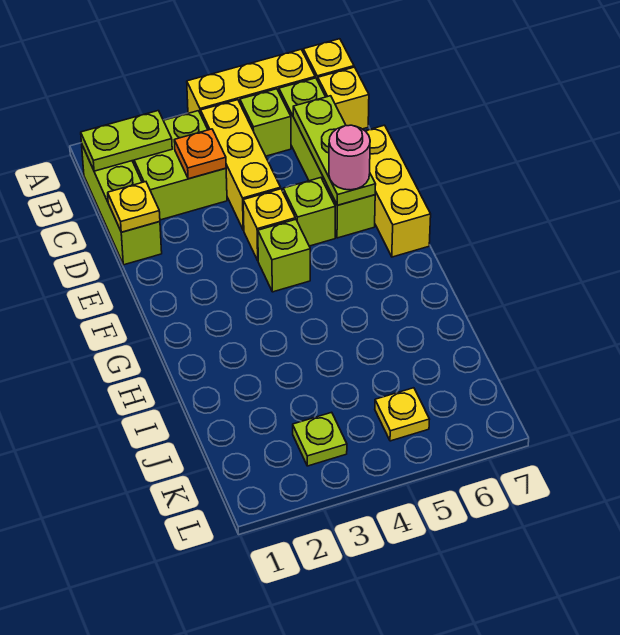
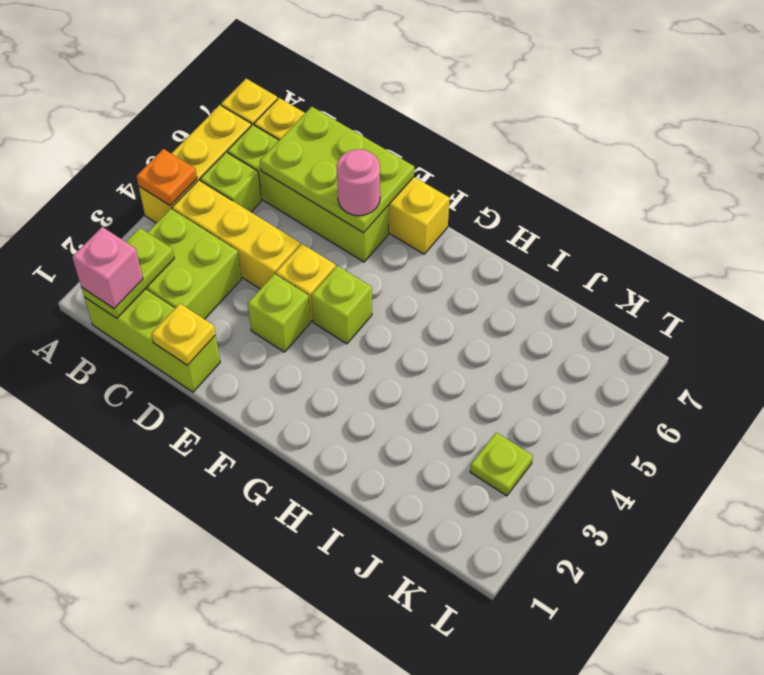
none -> pink 1x1 brick [72,227,143,309]
orange 1x1 plate [174,129,226,179] -> orange 1x1 plate moved to [137,149,197,206]
lime 1x3 plate [293,96,376,205] -> lime 2x3 plate [260,107,414,233]
lime 1x1 brick [283,178,335,246] -> lime 1x1 brick moved to [248,274,310,352]
yellow 1x1 plate [375,388,430,441] -> none

